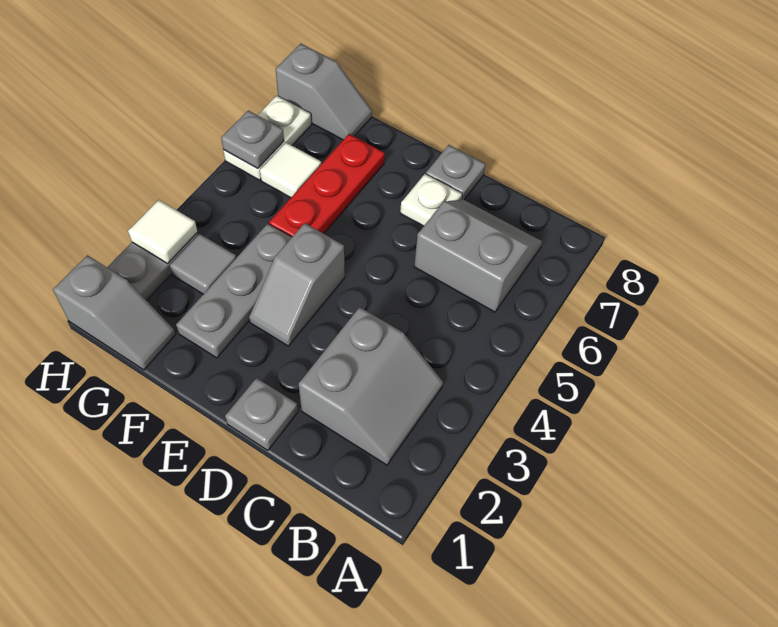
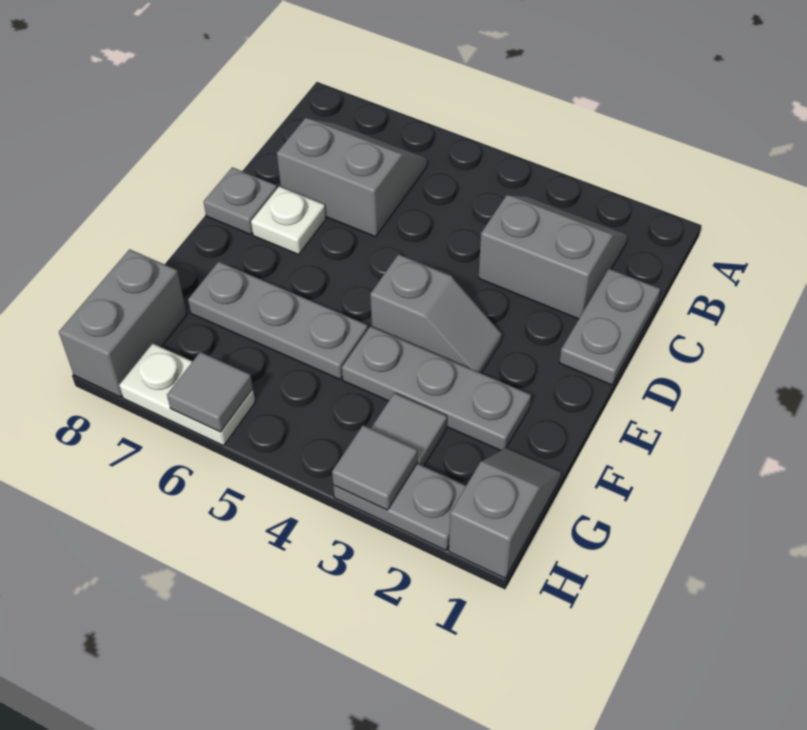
grey 2x2 slope [414,199,542,312] -> grey 2x2 slope turned to [277,118,427,237]
grey 1x1 plate [225,378,298,450] -> grey 1x2 plate [559,269,660,385]
red 1x3 plate [269,134,385,237] -> grey 1x3 plate [188,261,368,379]
white 1x1 tile [260,143,321,198] -> none
grey 1x2 slope [276,44,372,140] -> grey 1x2 brick [59,249,187,397]
white 1x1 tile [128,200,197,263] -> grey 1x1 tile [332,425,417,510]
grey 1x1 plate [221,110,284,169] -> grey 1x1 tile [167,352,253,432]

